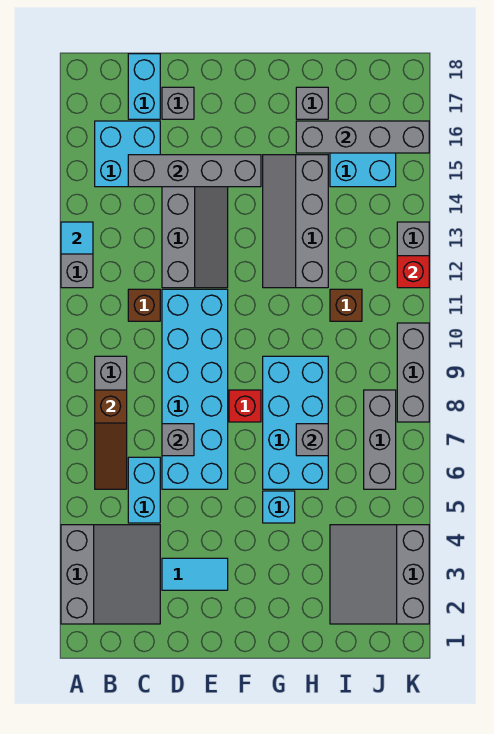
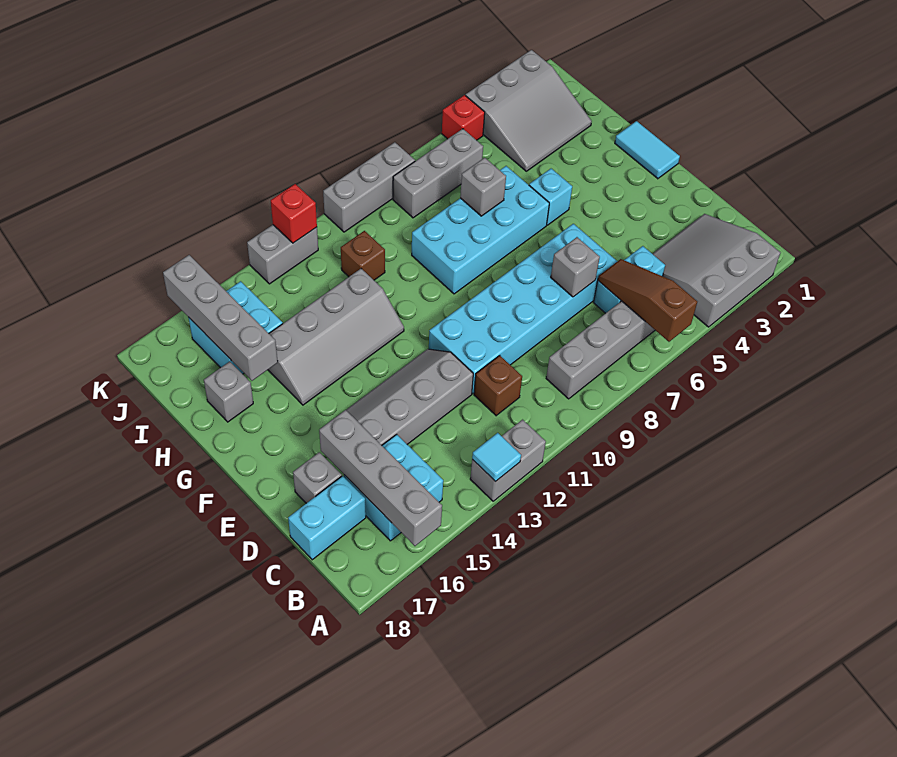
brown 1x3 slope [95,390,127,489] -> brown 1x3 slope turned to [598,259,697,342]
grey 1x4 brick [128,155,261,187] -> grey 1x4 brick moved to [319,410,442,546]
cyan 1x2 tile [162,558,228,590] -> cyan 1x2 tile moved to [615,121,680,179]
red 1x1 brick [229,390,261,422] -> red 1x1 brick moved to [442,95,485,140]

